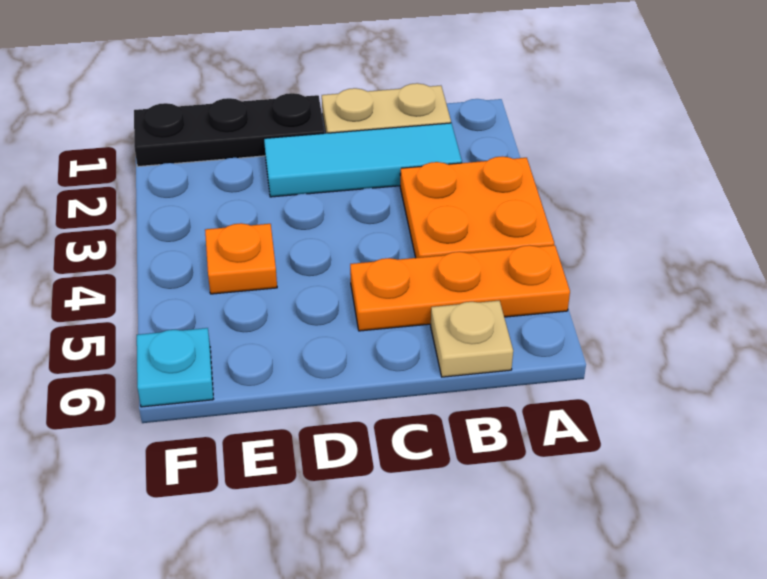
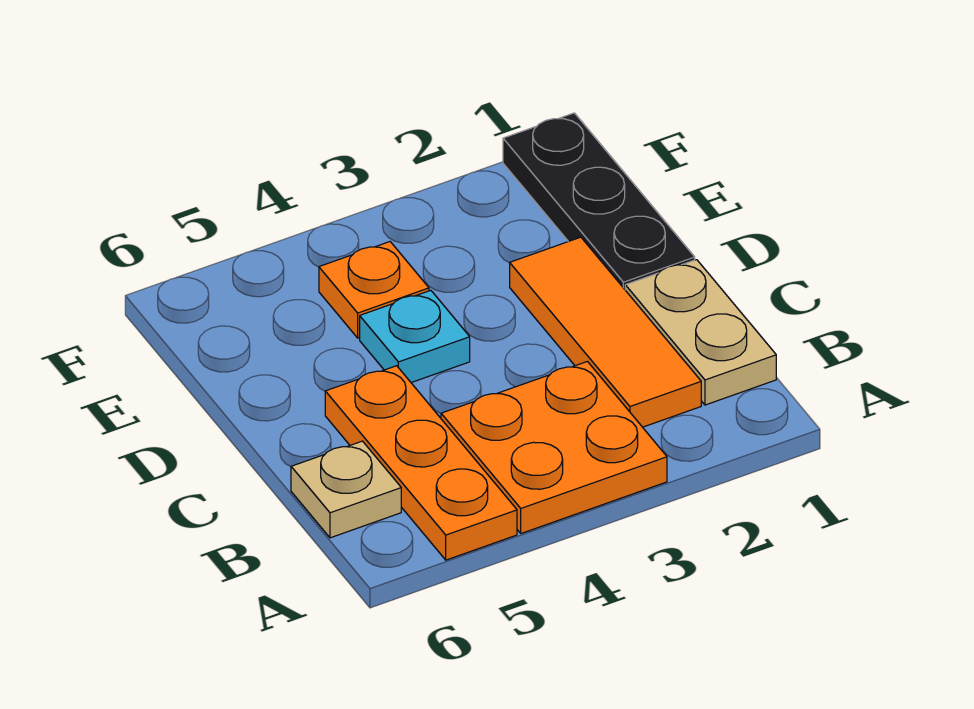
cyan 1x3 tile [264,123,462,197] -> orange 1x3 tile [510,237,701,427]
cyan 1x1 plate [137,328,213,407] -> cyan 1x1 plate moved to [360,290,470,383]

